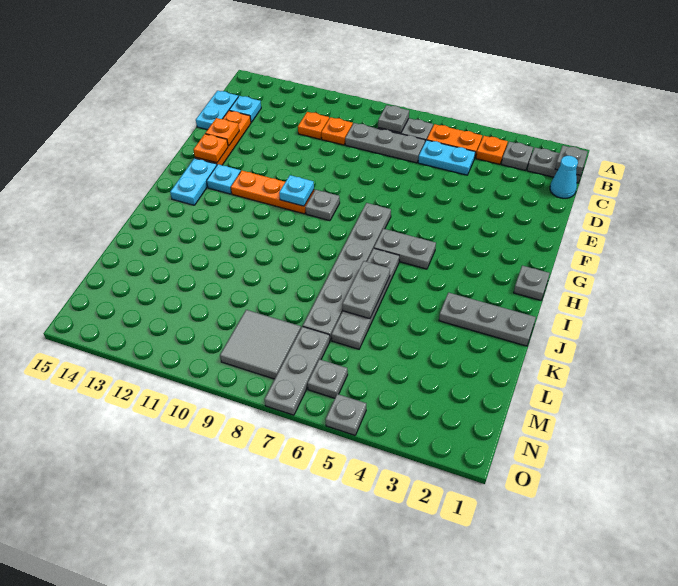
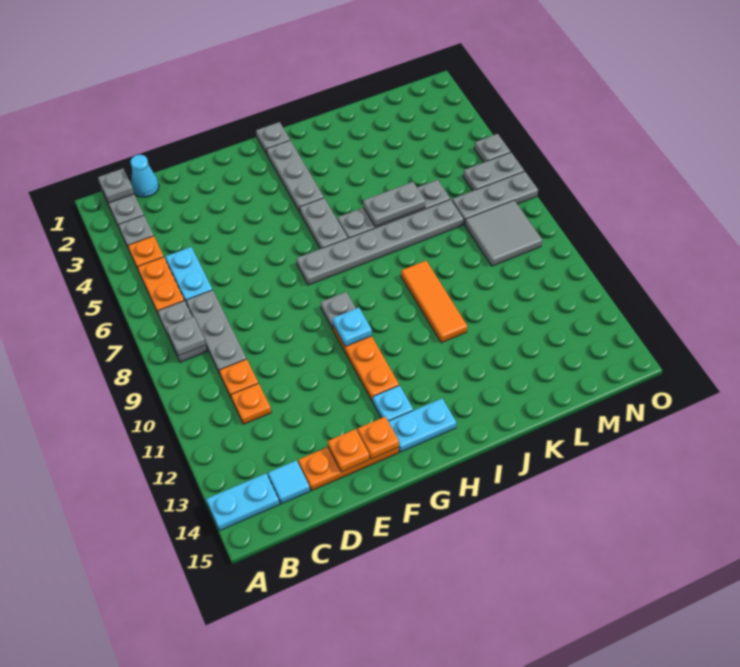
cyan 1x1 plate [229,96,261,122] -> cyan 1x1 tile [268,461,310,504]
cyan 1x2 plate [196,91,238,130] -> cyan 1x2 plate moved to [206,474,280,531]
grey 1x3 plate [439,293,536,346] -> grey 1x3 plate moved to [267,141,324,212]
none -> orange 1x3 tile [401,261,467,343]
grey 1x1 plate [307,359,348,398] -> grey 1x2 plate [463,152,524,191]

